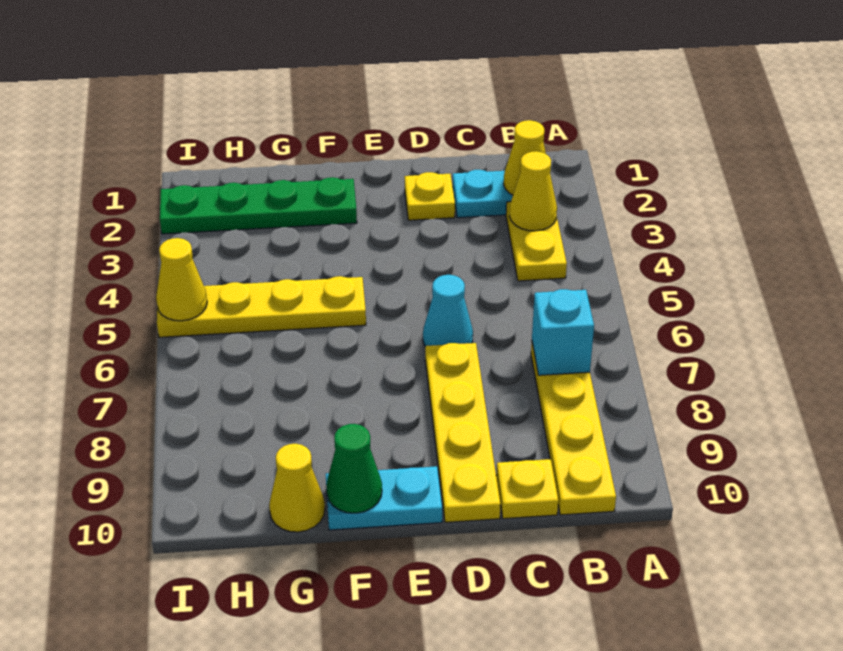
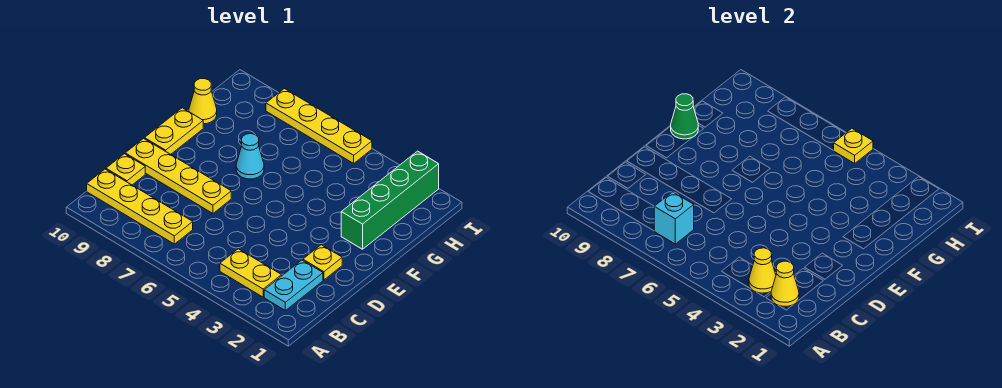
cyan 1x1 cone [423,275,473,346] -> cyan 1x1 cone moved to [236,134,264,179]
cyan 1x2 plate [326,466,442,530] -> yellow 1x2 plate [145,108,203,154]
green 1x4 plate [160,177,357,234] -> green 1x4 brick [341,151,439,249]
yellow 1x4 plate [157,276,366,337] -> yellow 1x4 plate turned to [266,89,372,163]
yellow 1x1 cone [156,238,207,321] -> yellow 1x1 plate [833,129,873,163]

